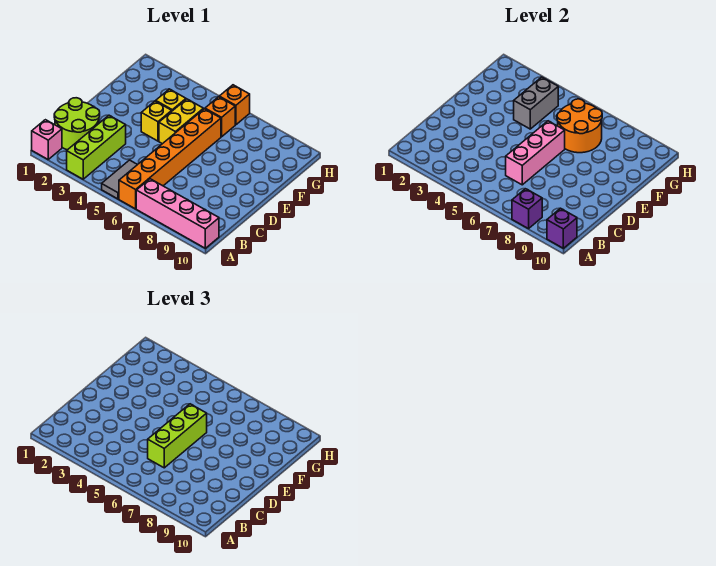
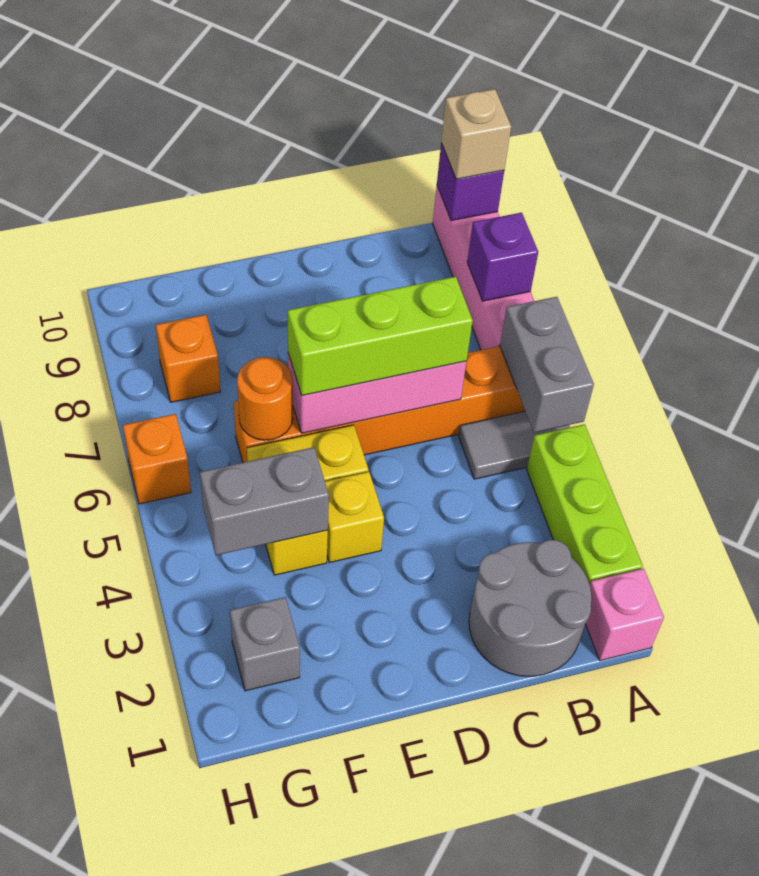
lime 1x3 brick [67,115,126,179] -> lime 1x3 brick turned to [527,424,643,585]
none -> grey 1x2 brick [500,297,594,433]
none -> tan 1x1 brick [441,89,511,179]
lime 2x2 round brick [54,98,100,150] -> grey 2x2 round brick [469,540,591,676]
orange 2x2 round brick [557,99,602,153] -> orange 1x1 round brick [237,357,293,440]
none -> grey 1x1 brick [230,597,300,691]
orange 1x1 brick [205,97,235,137] -> orange 1x1 brick moved to [156,315,220,402]

